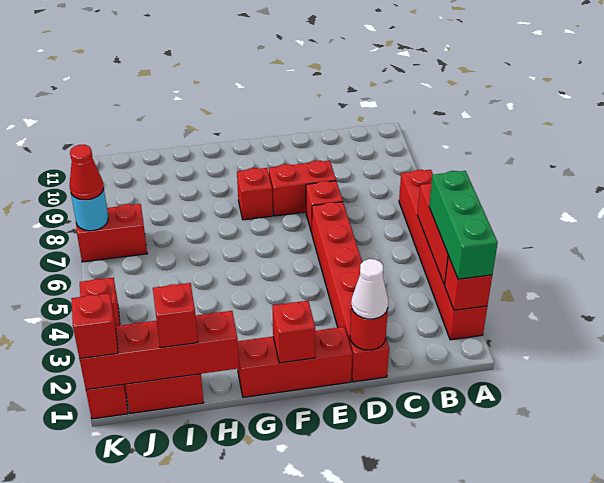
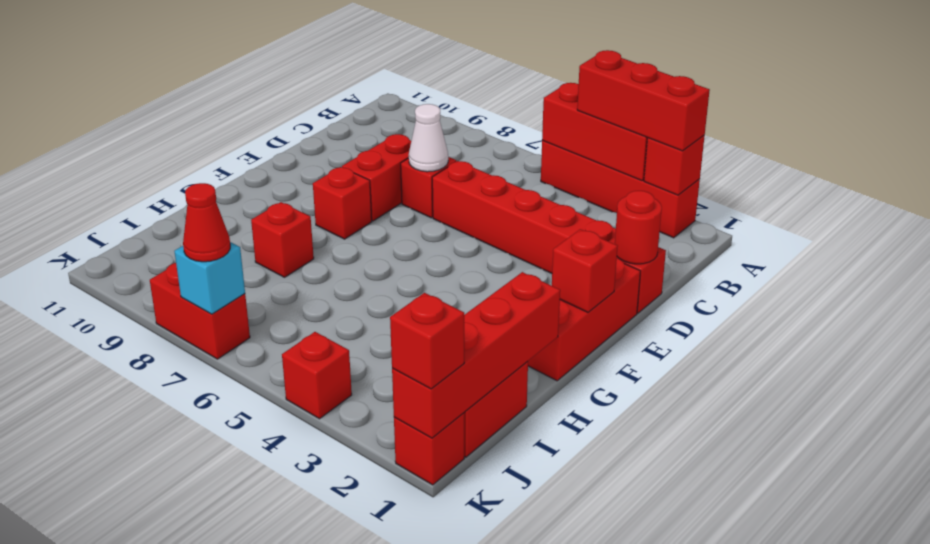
red 1x6 brick [399,170,487,340] -> red 1x4 brick [541,141,700,238]
green 1x3 brick [429,171,498,279] -> red 1x3 brick [577,50,710,151]
white 1x1 cone [351,259,388,319] -> white 1x1 cone moved to [409,104,448,172]
red 1x1 brick [153,283,198,348] -> red 1x1 brick moved to [251,202,314,277]
red 1x2 brick [76,204,147,262] -> red 1x2 brick turned to [150,263,250,359]
cyan 1x1 round brick [71,188,108,231] -> cyan 1x1 brick [174,242,245,314]

